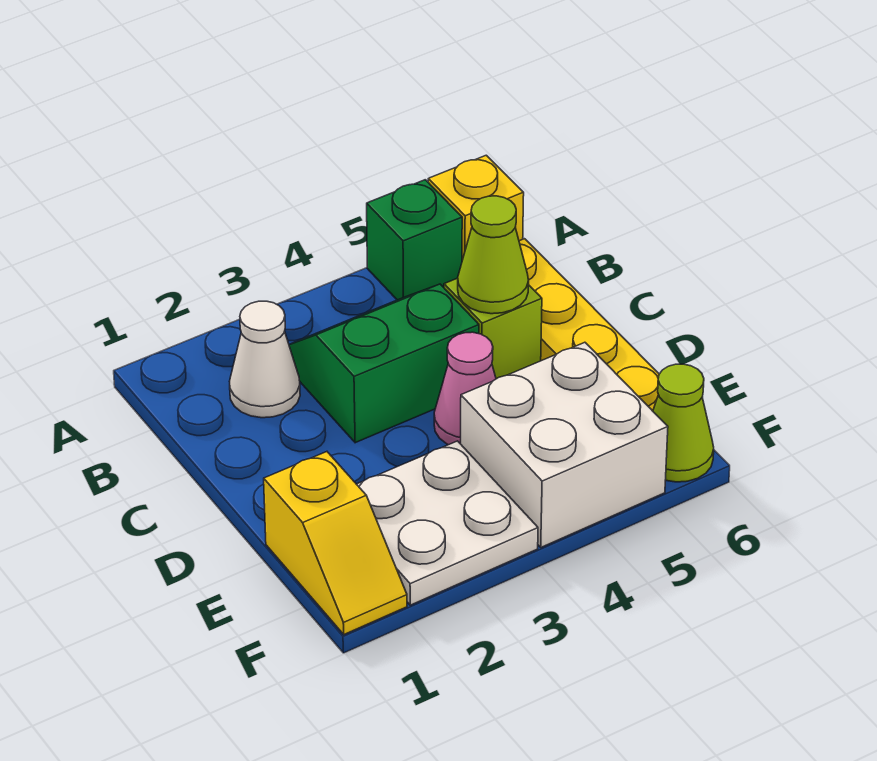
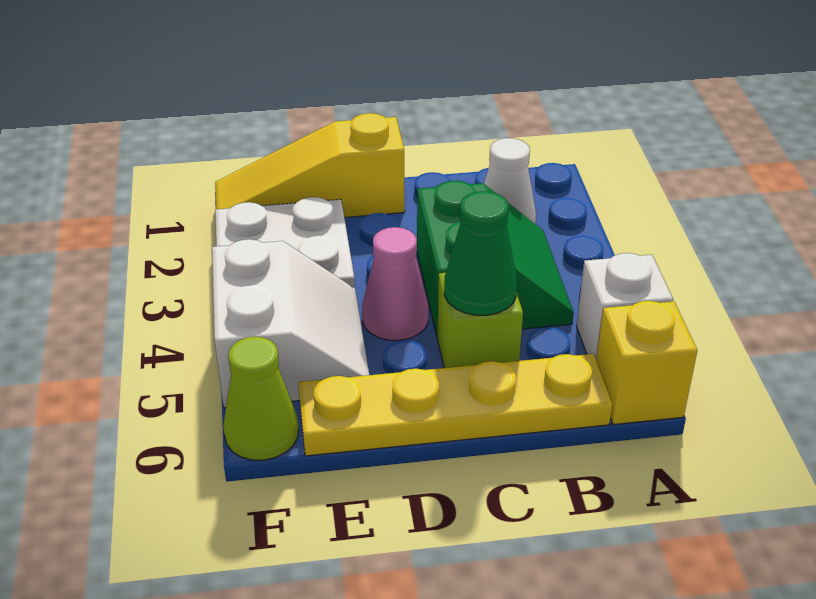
green 1x1 brick [367,180,462,300] -> white 1x1 brick [577,253,673,359]
lime 1x1 cone [458,196,529,314] -> green 1x1 cone [444,191,517,315]
yellow 1x2 slope [264,452,407,634] -> yellow 1x3 slope [215,113,405,217]
white 2x2 brick [461,342,668,547] -> white 2x2 slope [212,239,369,408]

